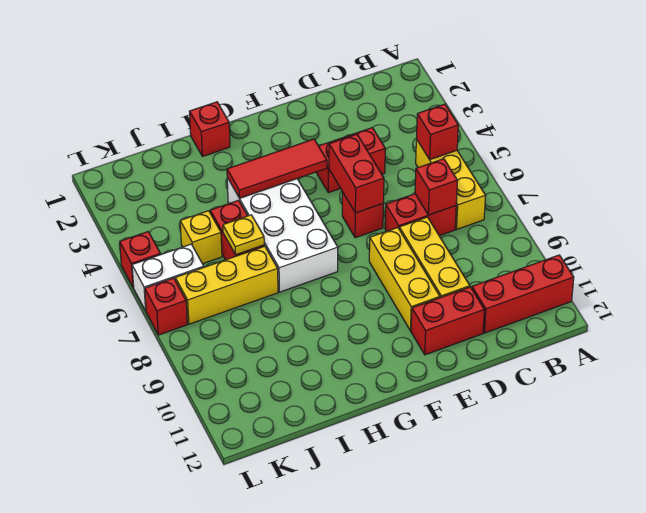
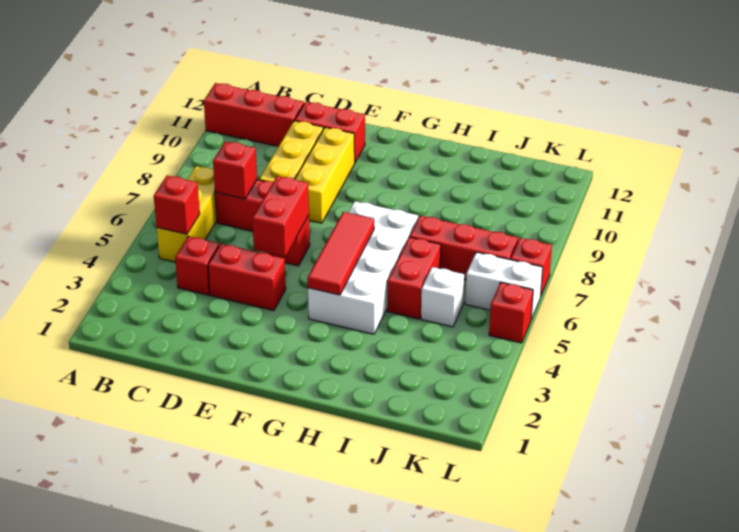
red 1x3 tile [227,139,327,198] -> red 1x3 tile turned to [308,212,374,295]
red 1x1 brick [189,102,230,156] -> red 1x1 brick moved to [175,236,219,295]
yellow 1x1 plate [223,215,264,255] -> none
yellow 1x3 brick [175,246,278,324] -> red 1x3 brick [410,216,518,280]
yellow 1x1 brick [180,211,222,264] -> white 1x1 brick [421,267,464,327]

